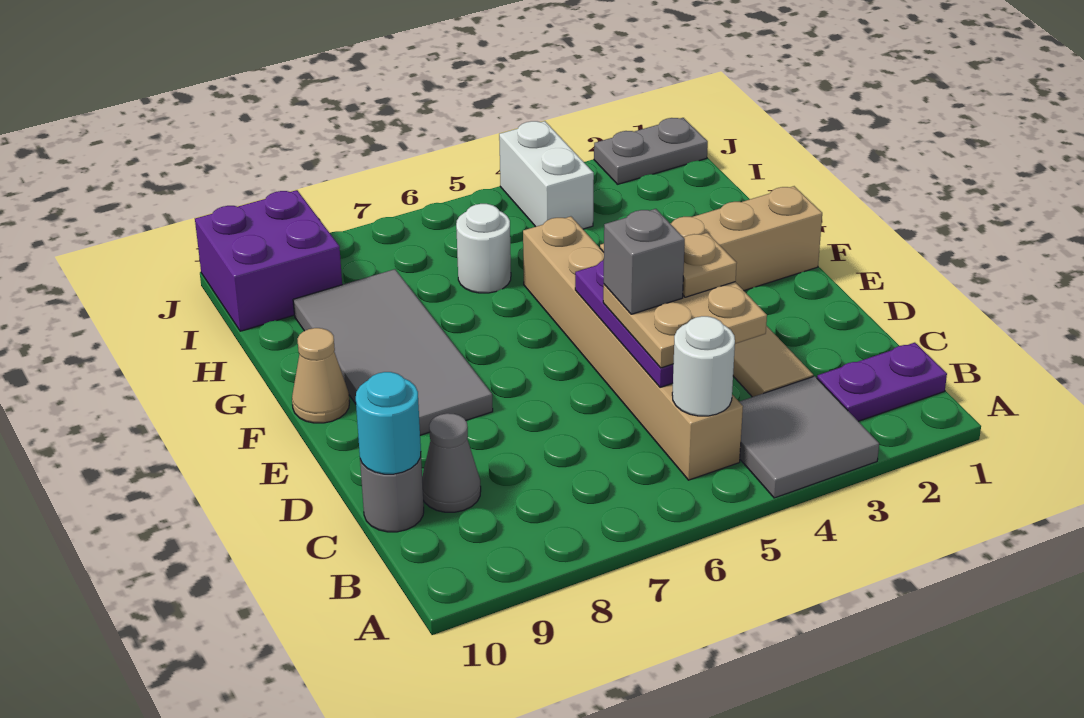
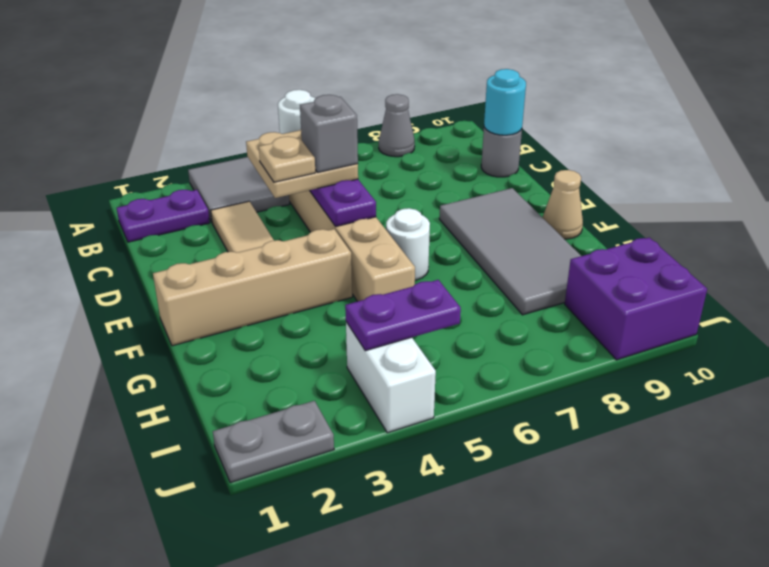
grey 1x1 cone [422,413,481,512] -> grey 1x1 cone moved to [379,94,415,157]
white 1x1 round brick [456,204,511,293] -> white 1x1 round brick moved to [386,208,430,280]
none -> purple 1x2 plate [345,280,461,351]

